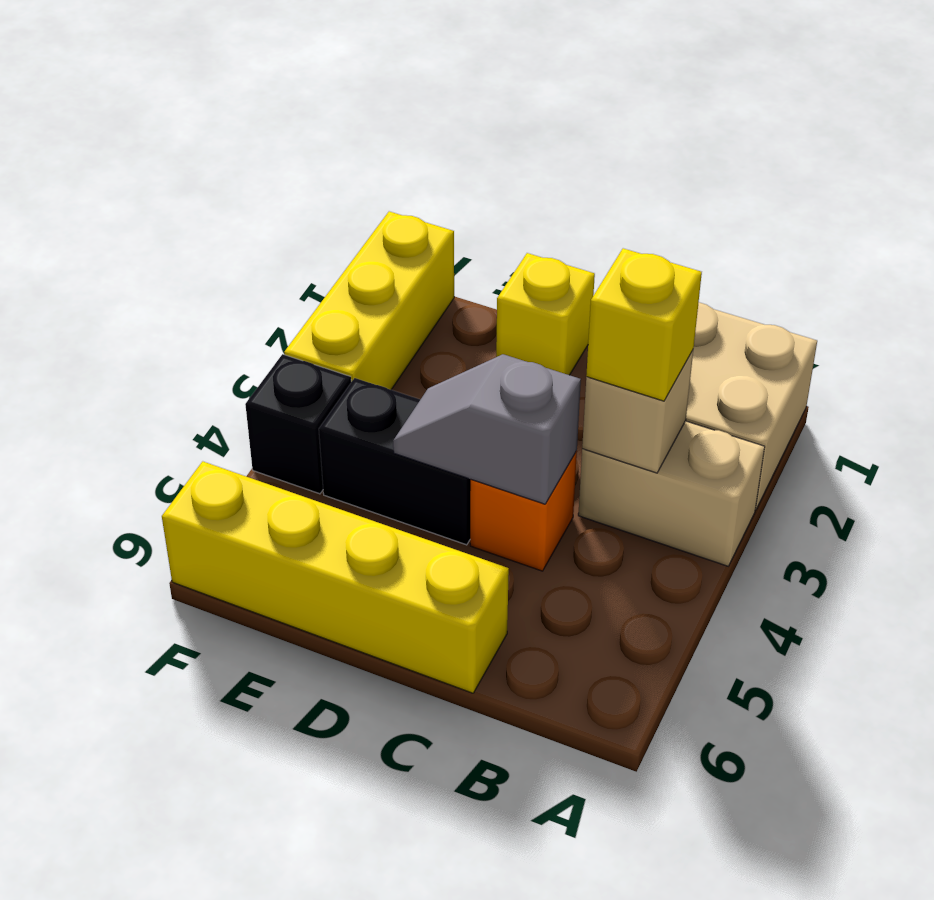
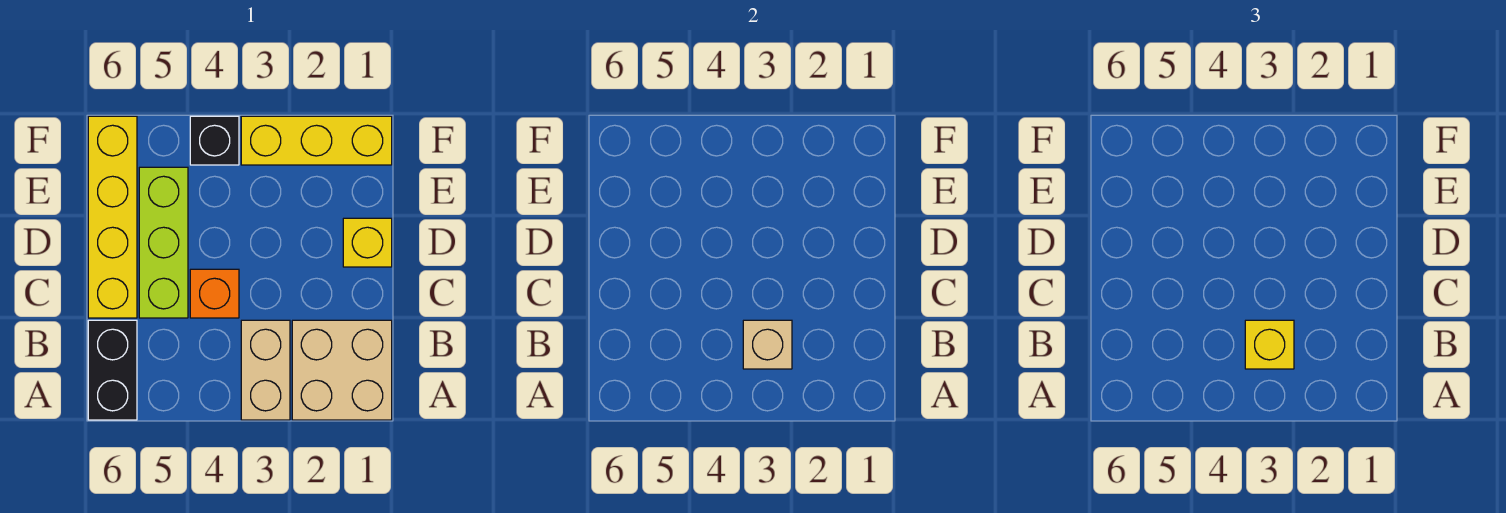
grey 1x2 slope [393,354,581,504] -> none
none -> lime 1x3 brick [139,167,188,318]
black 1x2 brick [319,378,471,545] -> black 1x2 brick moved to [88,320,137,420]

